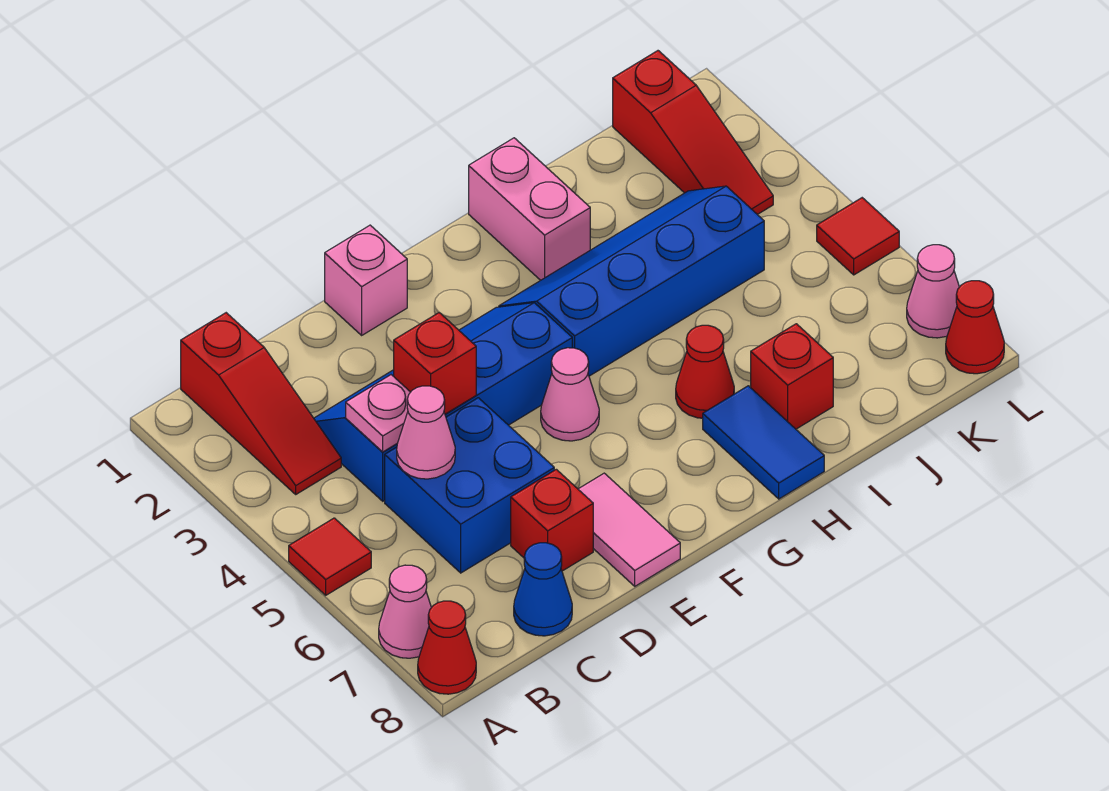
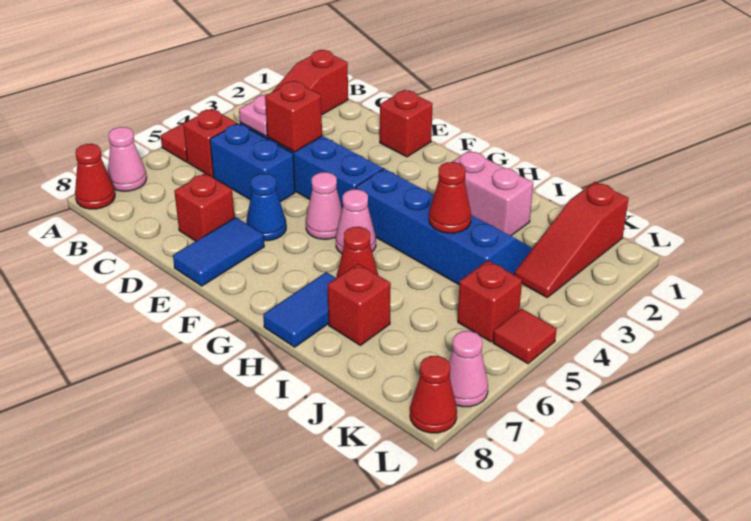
none -> red 1x1 brick [183,109,237,177]
blue 2x2 brick [385,398,554,573] -> blue 1x2 brick [210,123,295,202]
pink 1x1 cone [397,386,455,479] -> pink 1x1 cone moved to [336,189,376,254]
blue 1x1 cone [514,543,572,636] -> blue 1x1 cone moved to [246,174,286,241]
pink 1x1 brick [325,225,407,335] -> red 1x1 brick [380,90,433,157]
pink 1x2 tile [578,473,680,586] -> blue 1x2 tile [173,217,264,286]
pink 1x2 brick [469,138,590,280] -> pink 1x2 brick turned to [452,150,533,236]
none -> red 1x1 cone [429,162,471,233]
none -> red 1x1 brick [458,260,522,342]

